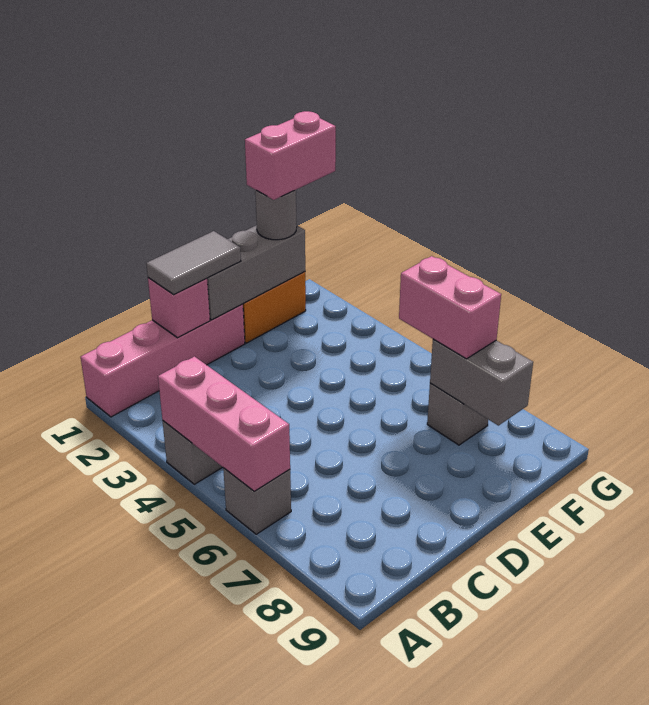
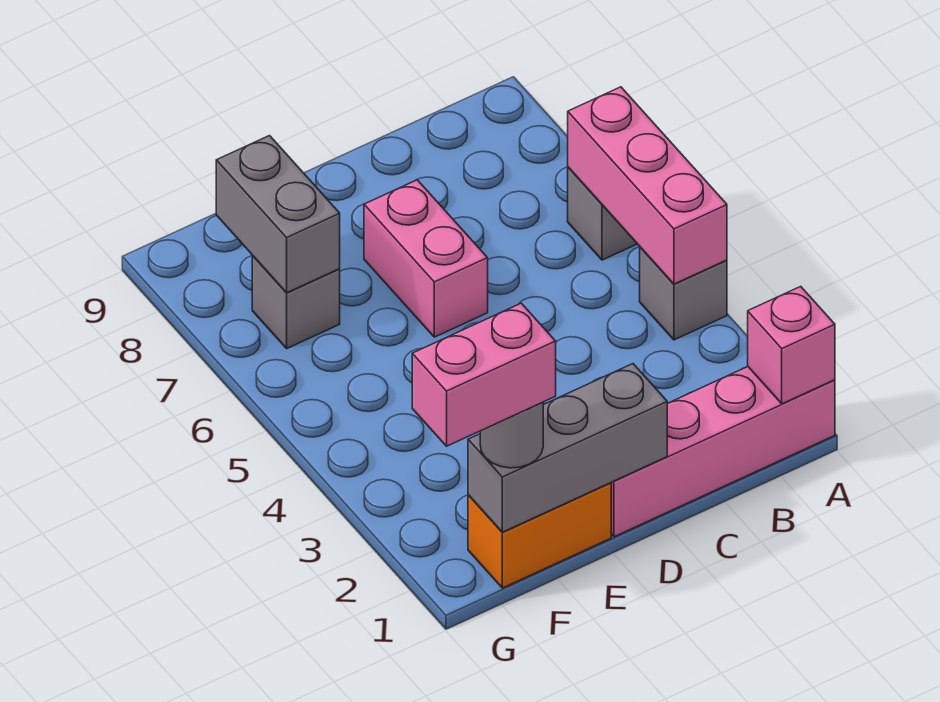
pink 1x1 brick [148,278,210,338] -> pink 1x1 brick moved to [748,286,835,404]
grey 1x2 tile [146,231,241,295] -> none
pink 1x2 brick [399,256,501,359] -> pink 1x2 brick moved to [364,180,488,337]

